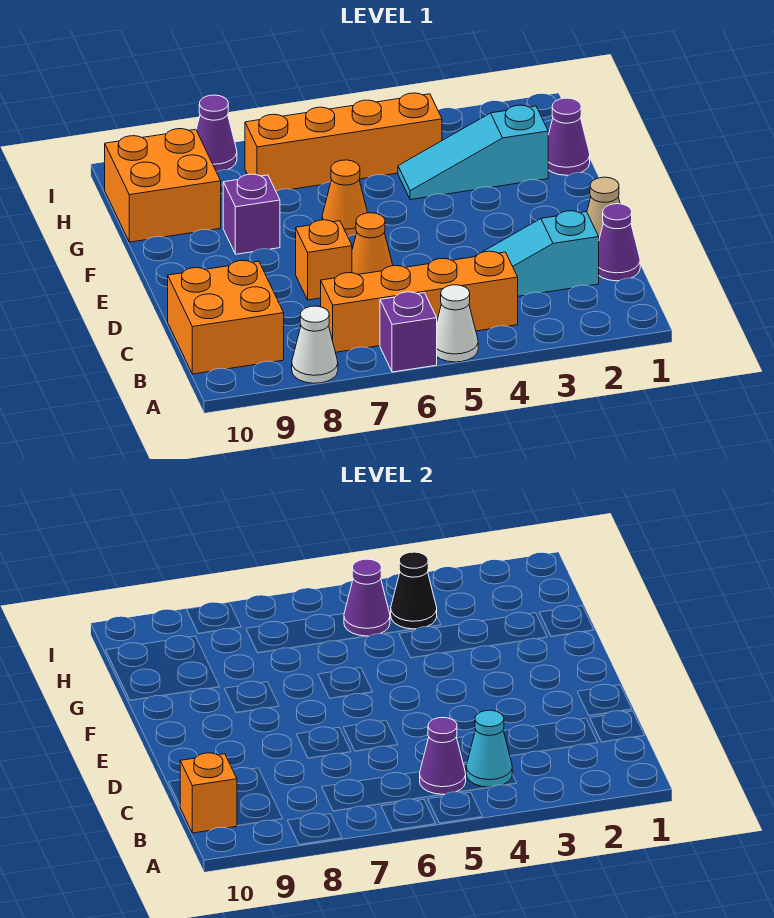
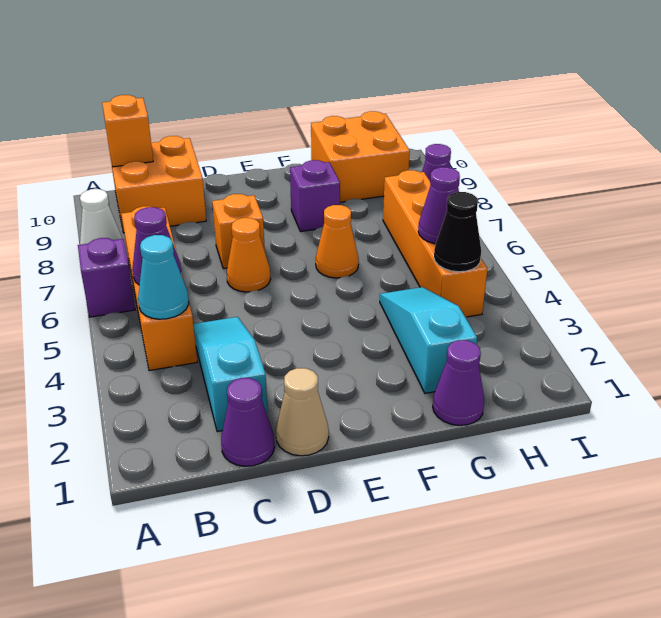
white 1x1 cone [437,285,478,362] -> none

